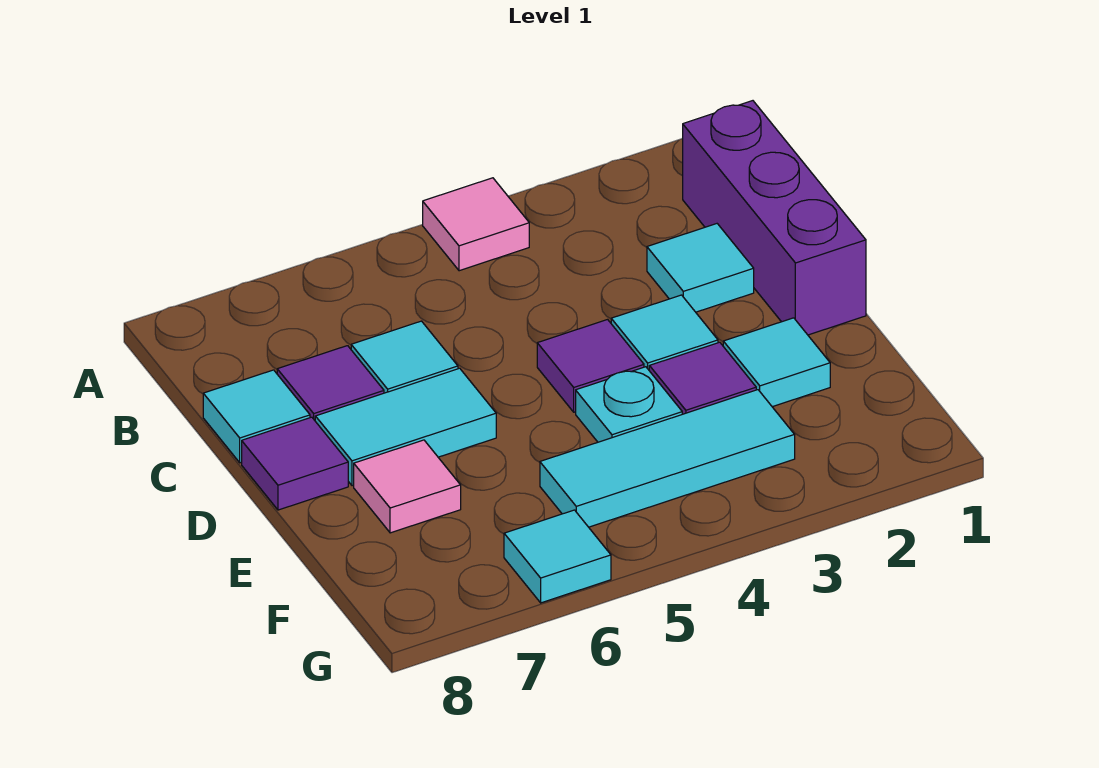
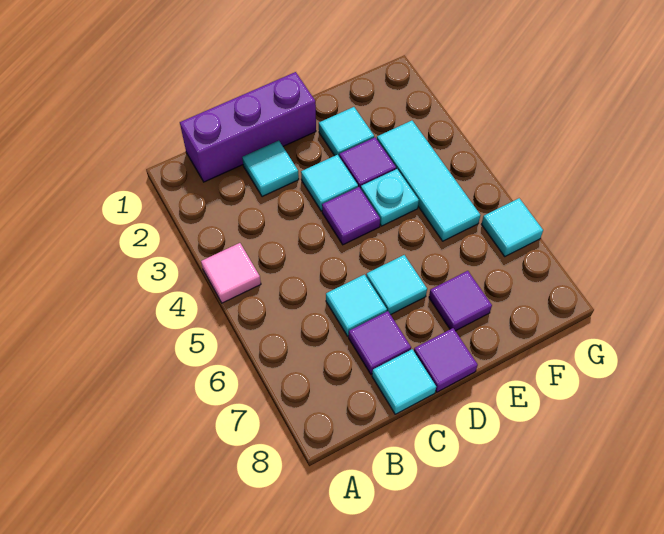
cyan 1x2 tile [315,368,496,486] -> cyan 1x1 tile [366,255,427,315]
pink 1x1 tile [354,440,461,533] -> purple 1x1 tile [429,271,492,331]

